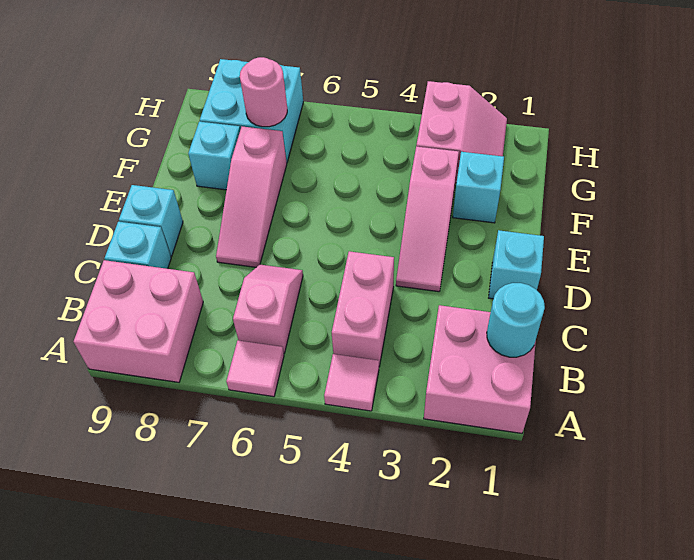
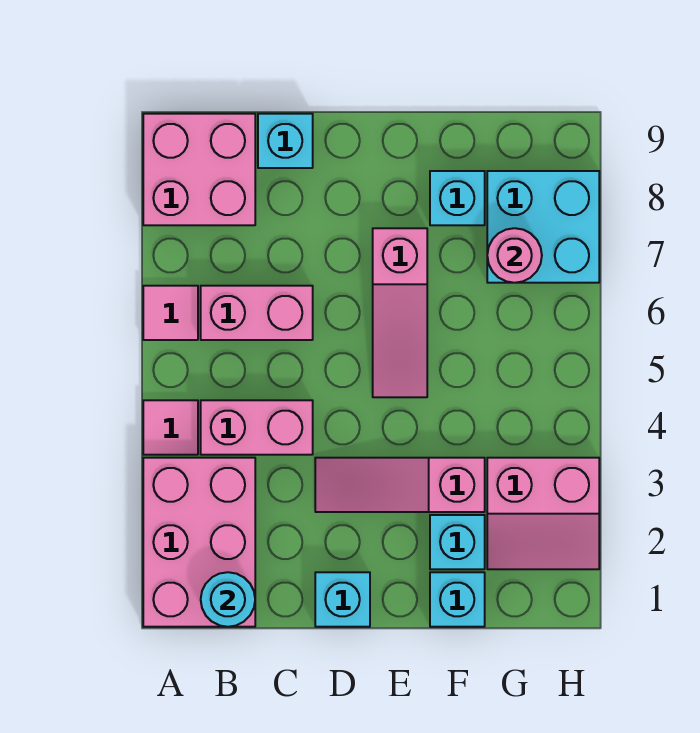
pink 2x2 brick [424,305,536,433] -> pink 2x3 brick [143,458,255,627]
pink 1x2 slope [233,265,303,353] -> pink 1x2 brick [201,286,313,340]
pink 1x3 slope [216,127,287,267] -> pink 1x3 slope turned to [373,228,427,397]
cyan 1x1 brick [119,185,183,256] -> cyan 1x1 brick moved to [430,572,485,627]

